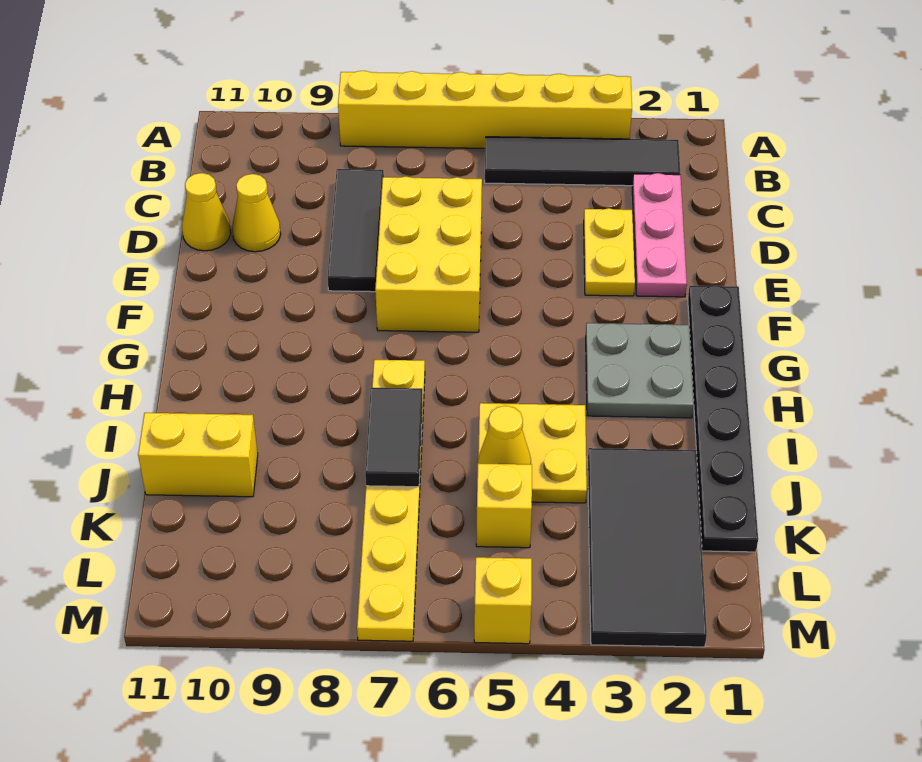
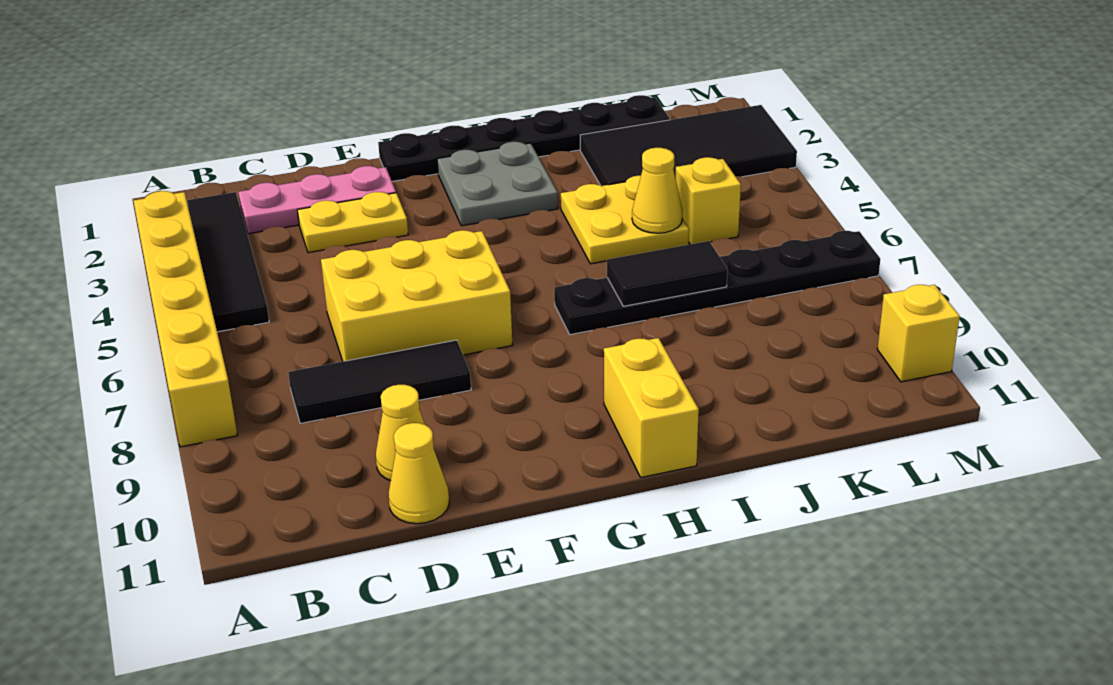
yellow 1x6 plate [357,360,425,641] -> black 1x6 plate [554,231,880,335]
yellow 1x2 brick [138,413,258,497] -> yellow 1x2 brick moved to [604,338,699,477]
yellow 1x1 brick [474,557,532,644] -> yellow 1x1 brick moved to [877,285,960,382]

